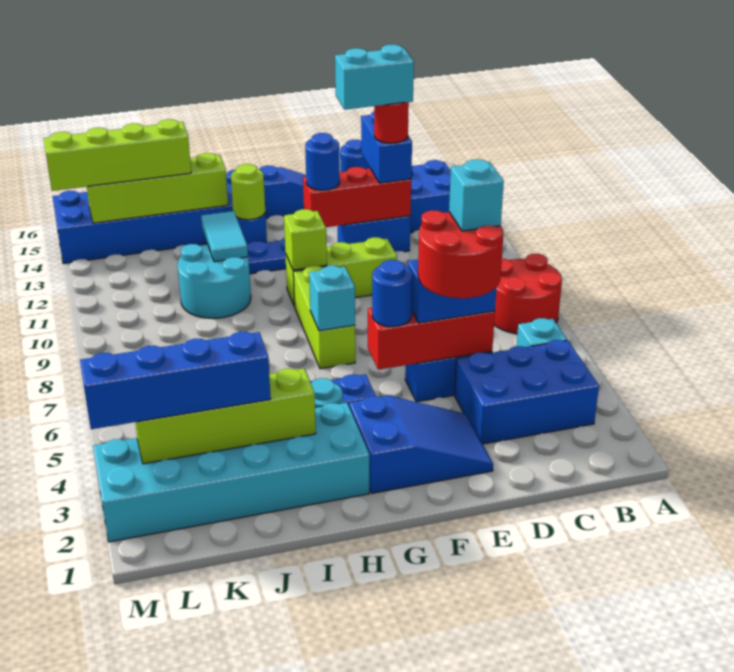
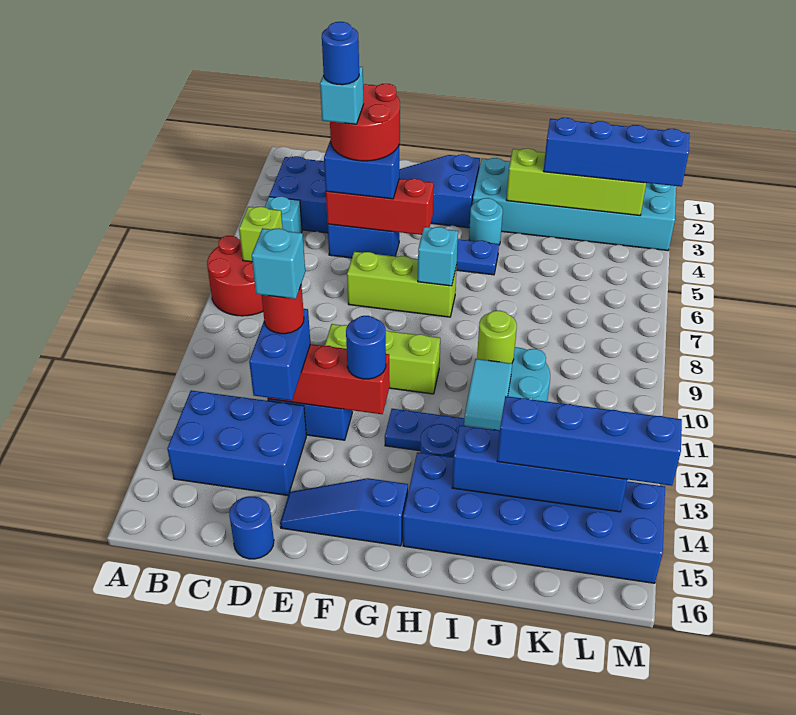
cyan 1x2 brick [335,45,414,110] -> cyan 1x1 brick [252,228,305,299]
blue 1x1 round brick [372,260,413,327] -> blue 1x1 round brick moved to [322,22,359,85]
lime 1x3 brick [293,266,355,369] -> lime 1x3 brick turned to [347,252,457,317]
lime 1x1 brick [284,209,327,270] -> lime 1x1 brick moved to [239,207,283,262]
lime 1x1 round brick [231,164,265,220] -> lime 1x1 round brick moved to [477,311,517,363]
lime 1x4 brick [87,153,228,223] -> blue 1x4 brick [452,425,627,512]
lime 1x4 brick [43,119,191,191] -> blue 1x4 brick [497,396,682,486]

